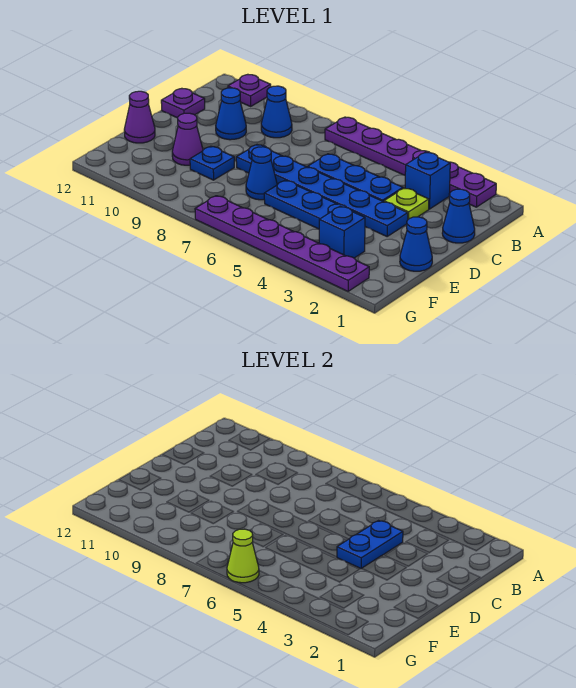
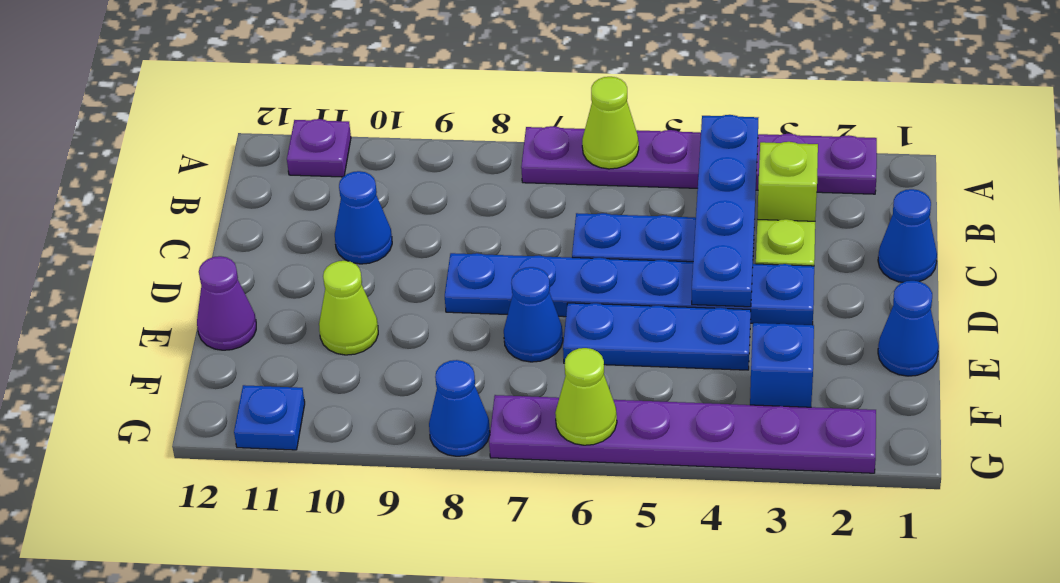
none -> lime 1x1 cone [582,77,639,169]
blue 1x1 brick [405,152,450,209] -> lime 1x1 brick [757,142,818,221]
blue 1x1 cone [261,86,292,138] -> blue 1x1 cone moved to [429,360,490,456]
blue 1x2 plate [337,521,403,569] -> blue 1x4 plate [692,115,758,307]
purple 1x1 plate [161,89,205,118] -> none
blue 1x1 plate [190,146,234,180] -> blue 1x1 plate moved to [234,385,305,450]
purple 1x1 cone [172,113,203,165] -> lime 1x1 cone [319,261,378,355]

